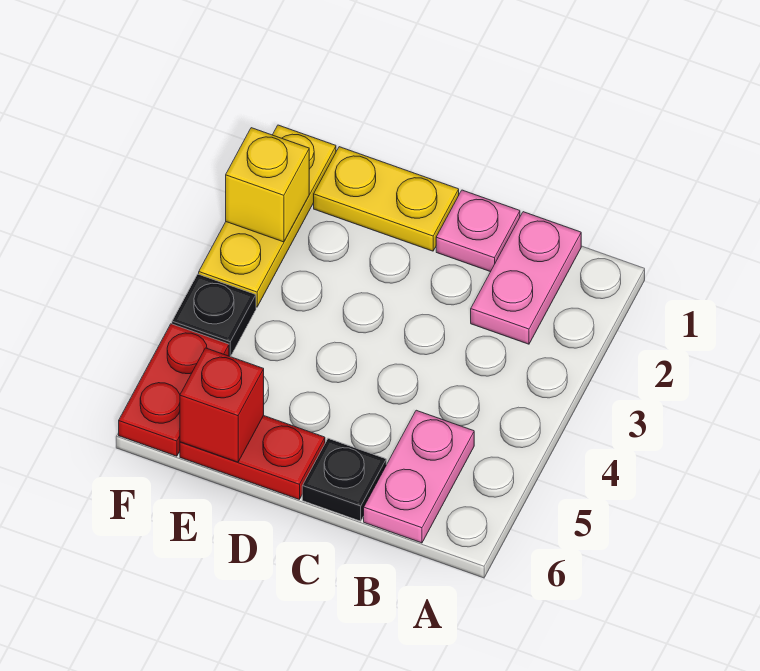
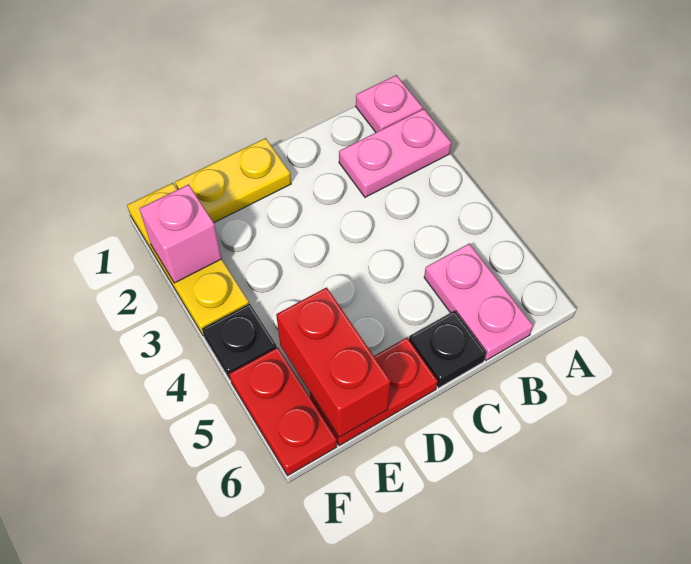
pink 1x2 plate [471,212,581,344] -> pink 1x2 plate turned to [339,109,451,197]
pink 1x1 plate [436,190,520,272] -> pink 1x1 plate moved to [356,75,423,132]
red 1x1 brick [180,348,264,462] -> red 1x2 brick [276,287,391,437]
yellow 1x1 brick [226,128,309,242] -> pink 1x1 brick [139,184,222,283]

